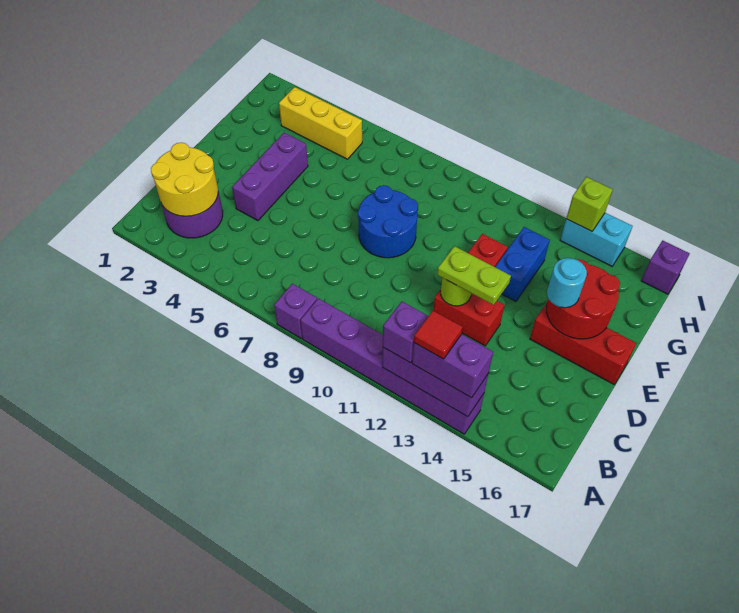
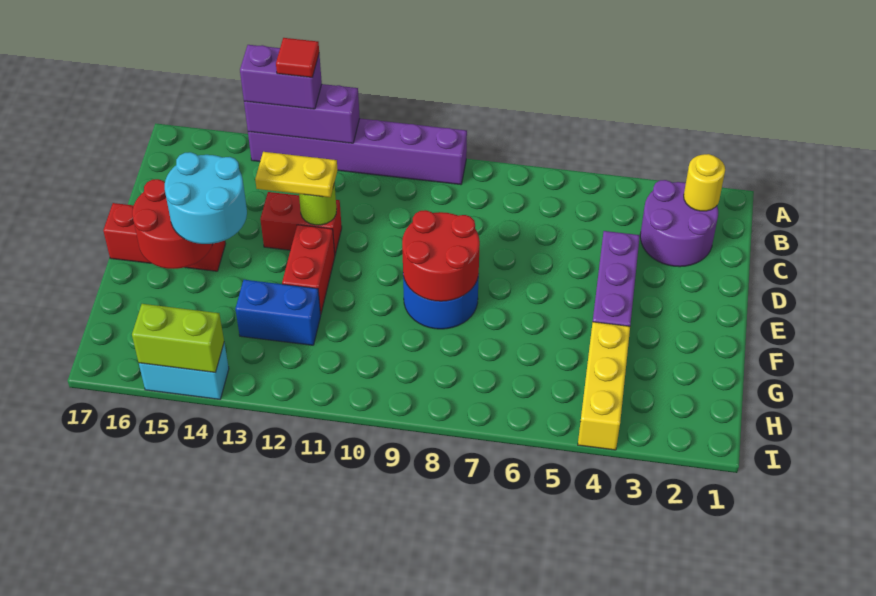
purple 1x1 brick [274,284,317,338] -> none
purple 1x1 brick [383,302,428,363] -> none
yellow 2x2 round brick [151,142,218,216] -> yellow 1x1 round brick [684,154,725,211]
lime 1x2 plate [437,246,511,305] -> yellow 1x2 plate [255,152,338,197]
none -> red 2x2 round brick [402,210,480,301]
cyan 1x1 round brick [547,258,587,308] -> cyan 2x2 round brick [165,152,247,244]
blue 1x2 brick [495,227,550,302] -> blue 1x2 brick turned to [235,280,321,345]
yellow 1x3 brick [279,87,362,159] -> yellow 1x3 brick turned to [578,322,630,450]
lime 1x1 brick [566,177,613,231] -> lime 1x2 brick [132,304,224,372]
purple 1x1 brick [641,240,690,294] -> none

